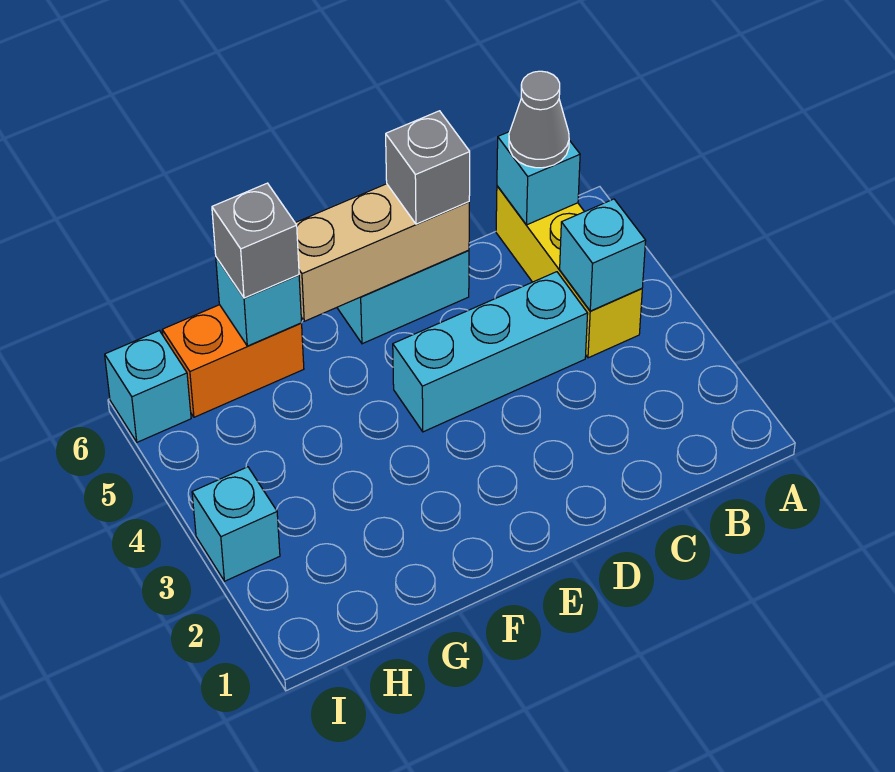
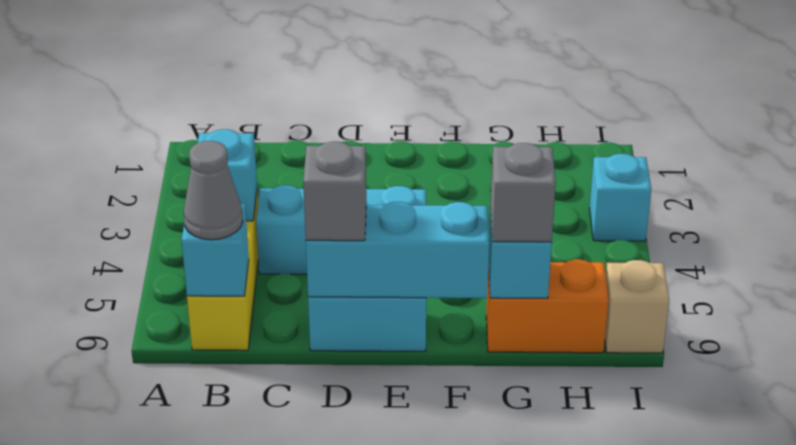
tan 1x3 brick [296,184,469,321] -> cyan 1x3 brick [306,202,489,298]
cyan 1x1 brick [105,331,191,442] -> tan 1x1 brick [605,260,669,353]

